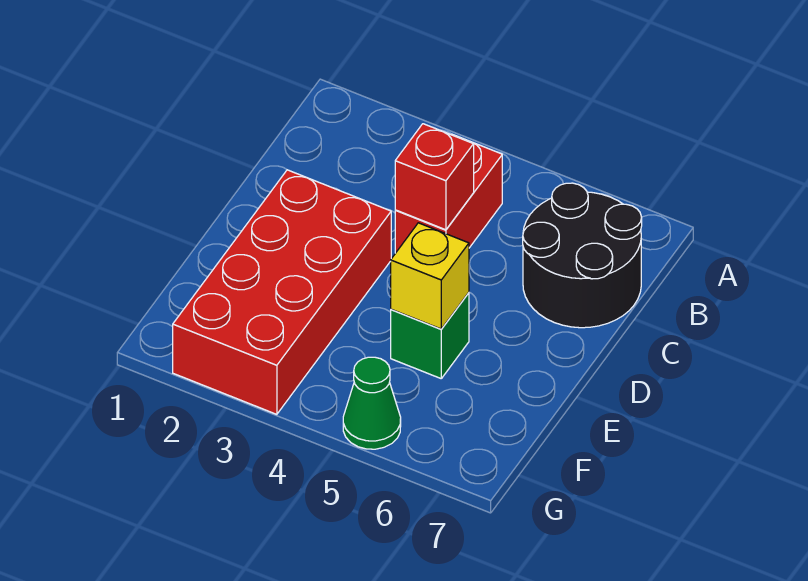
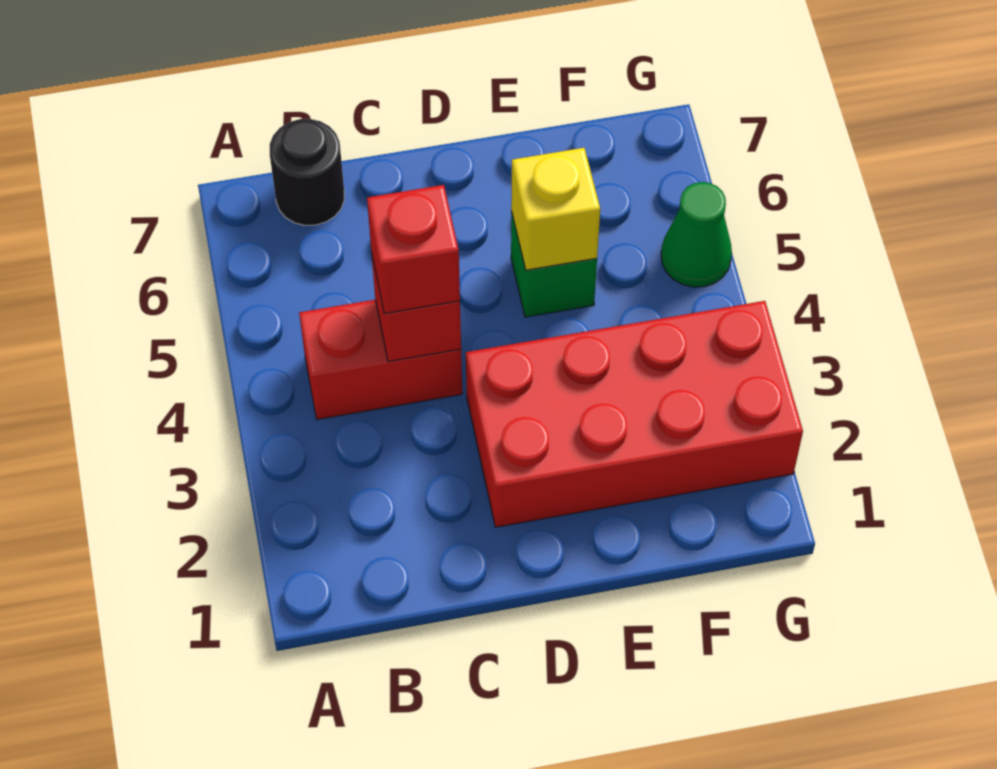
black 2x2 round brick [523,183,642,328] -> black 1x1 round brick [270,119,344,225]
none -> red 1x1 brick [367,185,460,314]

